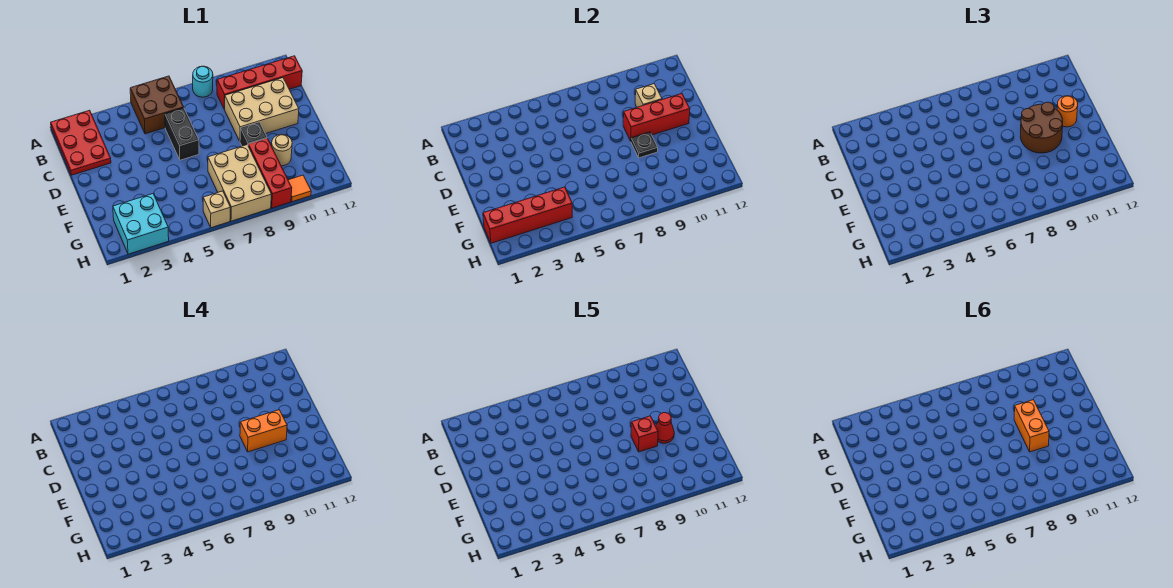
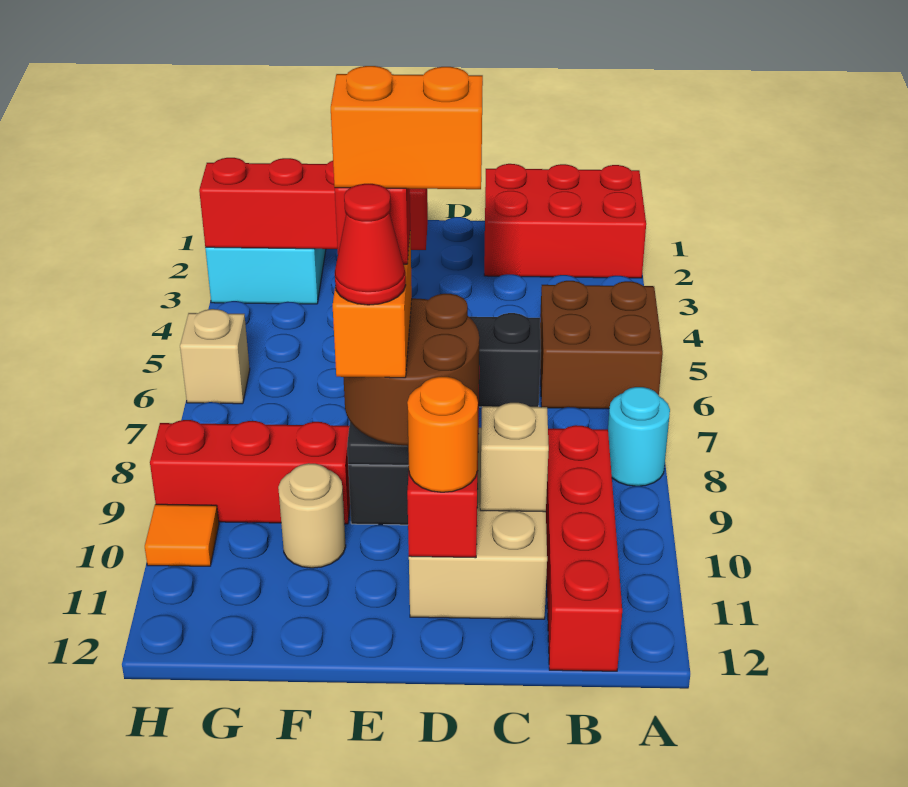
red 2x3 plate [51,110,111,175] -> red 2x3 brick [484,164,646,278]
tan 2x3 brick [208,145,271,221] -> none
red 1x4 brick [483,187,572,243] -> red 1x4 brick turned to [199,158,428,250]

